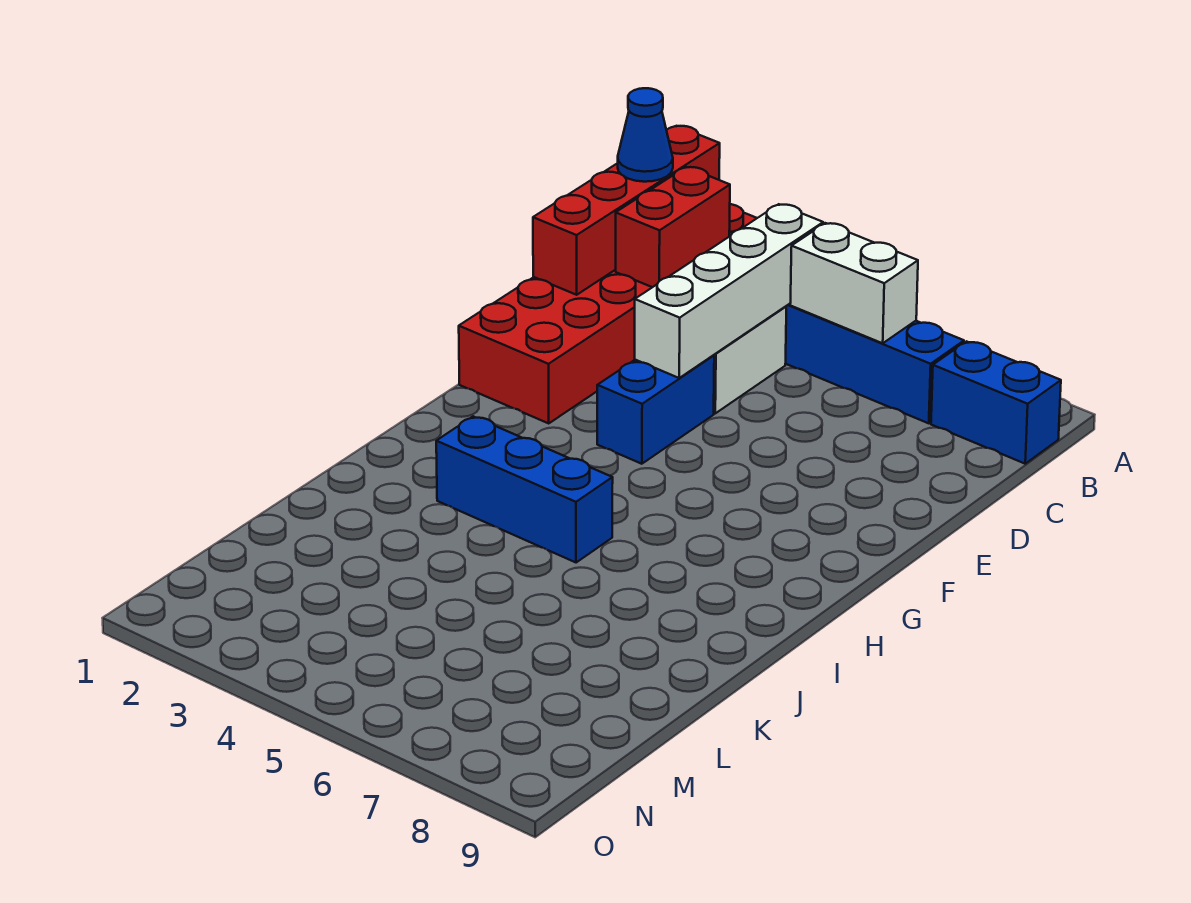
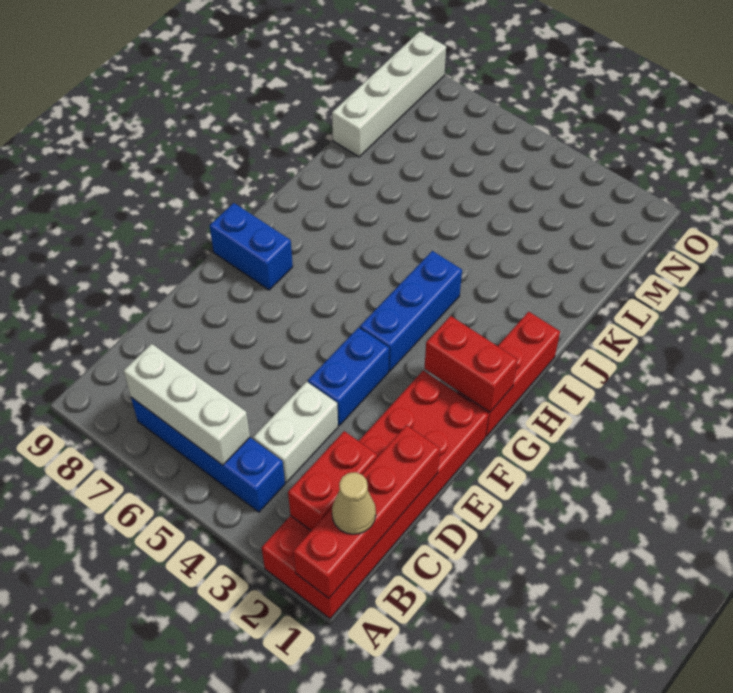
blue 1x1 cone [618,88,673,182] -> tan 1x1 cone [332,472,376,534]
white 1x4 brick [635,204,823,378] -> white 1x4 brick moved to [332,31,446,157]
white 1x2 brick [790,223,918,343] -> white 1x3 brick [123,344,250,465]
blue 1x2 brick [931,341,1061,464] -> blue 1x2 brick moved to [210,203,293,290]
none -> red 1x3 brick [458,312,560,437]
none -> red 1x2 brick [424,316,518,412]
blue 1x3 brick [436,417,613,563] -> blue 1x3 brick turned to [360,251,462,371]

